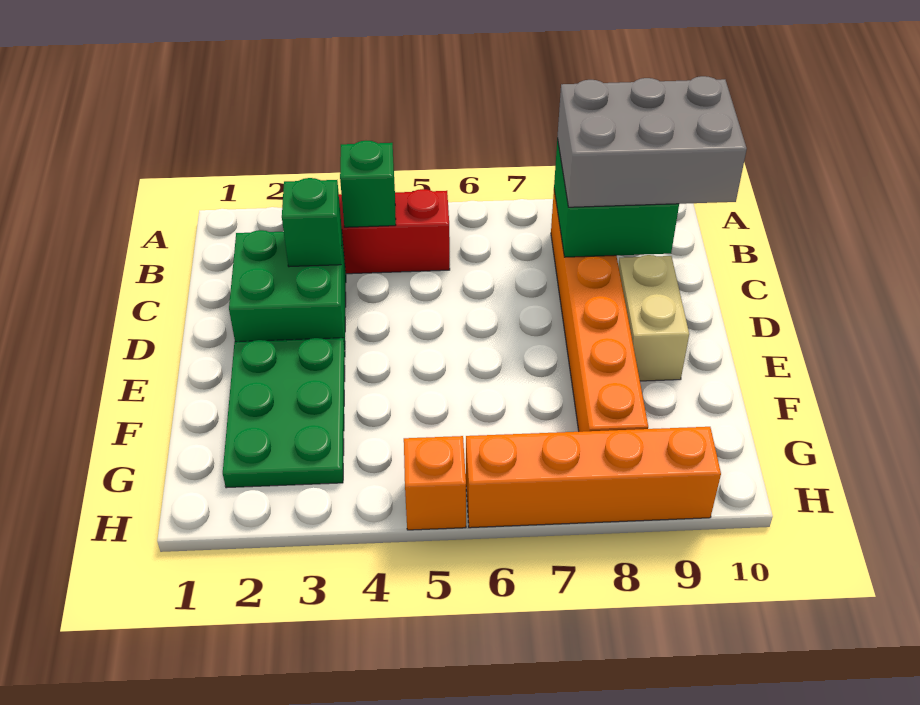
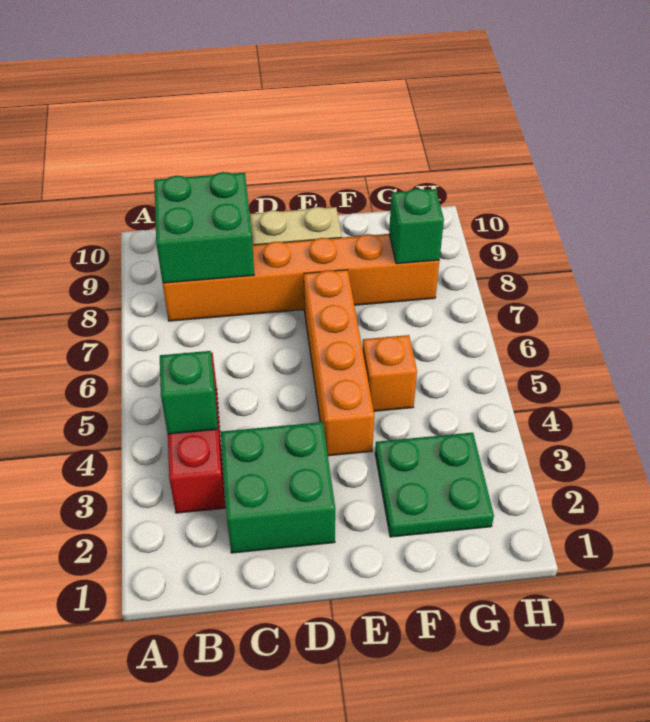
grey 2x3 brick [557,76,747,207] -> none
green 1x1 brick [282,178,342,267] -> green 1x1 brick moved to [389,189,444,264]
green 2x3 plate [223,338,345,488] -> green 2x2 plate [375,433,494,537]
orange 1x1 brick [404,436,466,530] -> orange 1x1 brick moved to [362,335,417,411]
orange 1x4 brick [466,427,721,528] -> orange 1x4 brick moved to [304,270,374,456]

